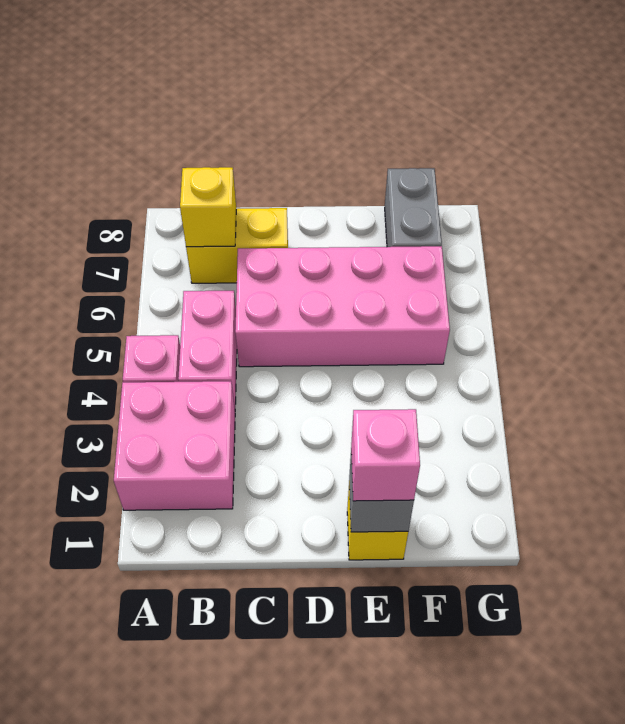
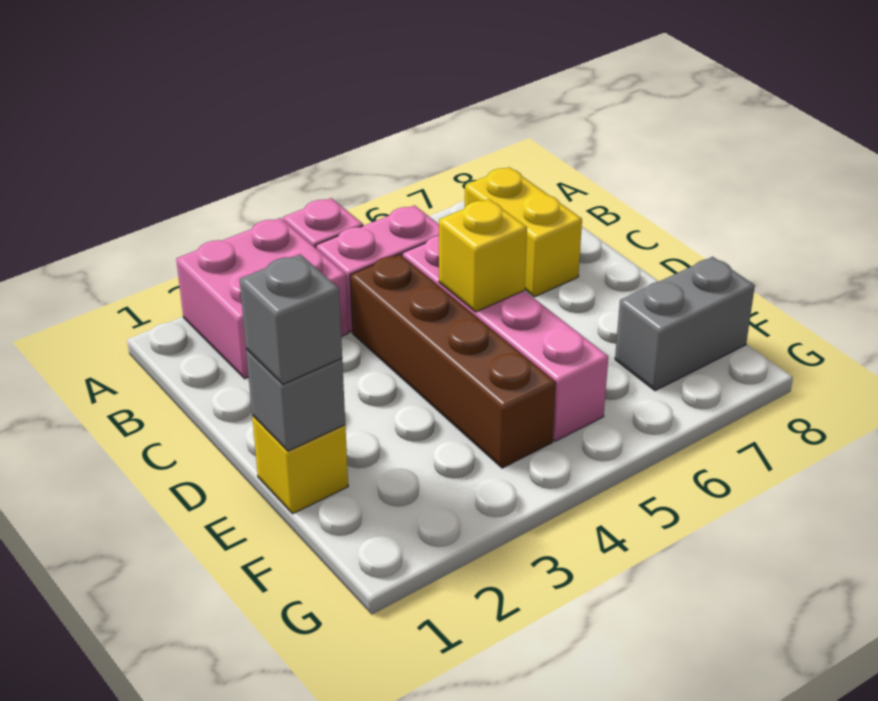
yellow 1x1 brick [180,167,236,247] -> yellow 1x1 brick moved to [439,199,527,312]
none -> brown 1x4 brick [350,254,556,468]
pink 2x4 brick [235,246,450,367] -> pink 1x4 brick [402,236,608,441]
pink 1x1 brick [351,409,420,501] -> grey 1x1 brick [240,254,342,384]

